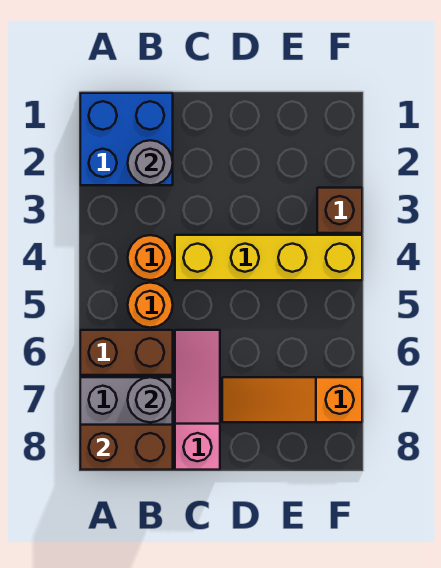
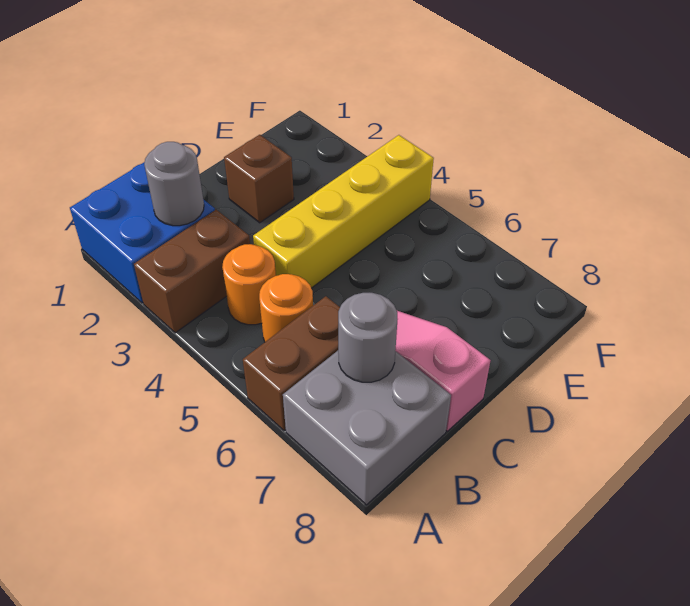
brown 1x2 brick [80,425,173,470] -> brown 1x2 brick moved to [134,210,250,333]
orange 1x3 slope [222,377,362,422] -> none
brown 1x1 brick [317,188,362,233] -> brown 1x1 brick moved to [224,135,294,223]

